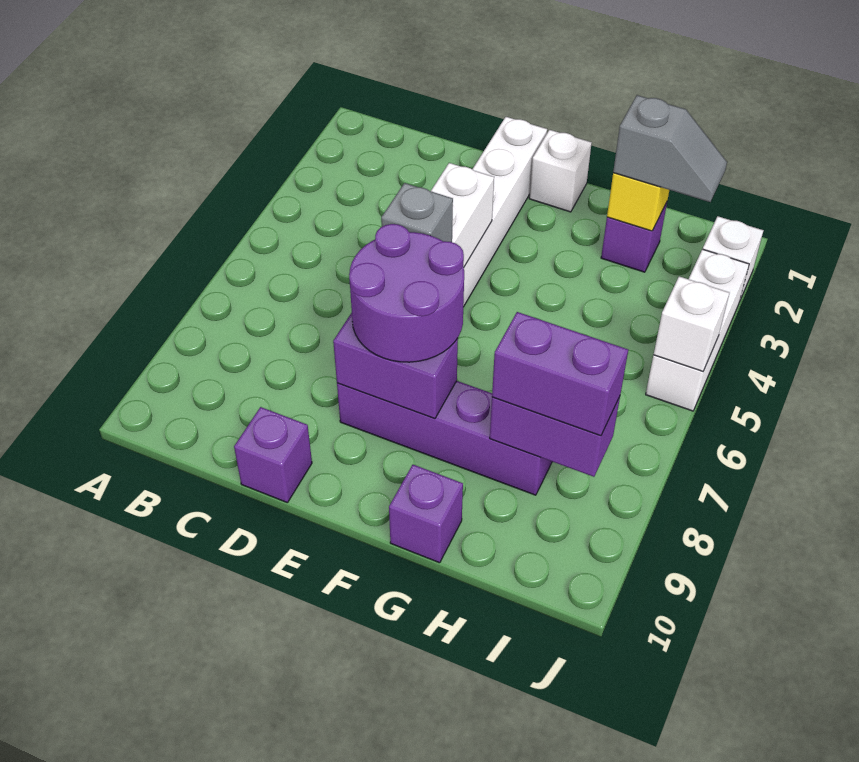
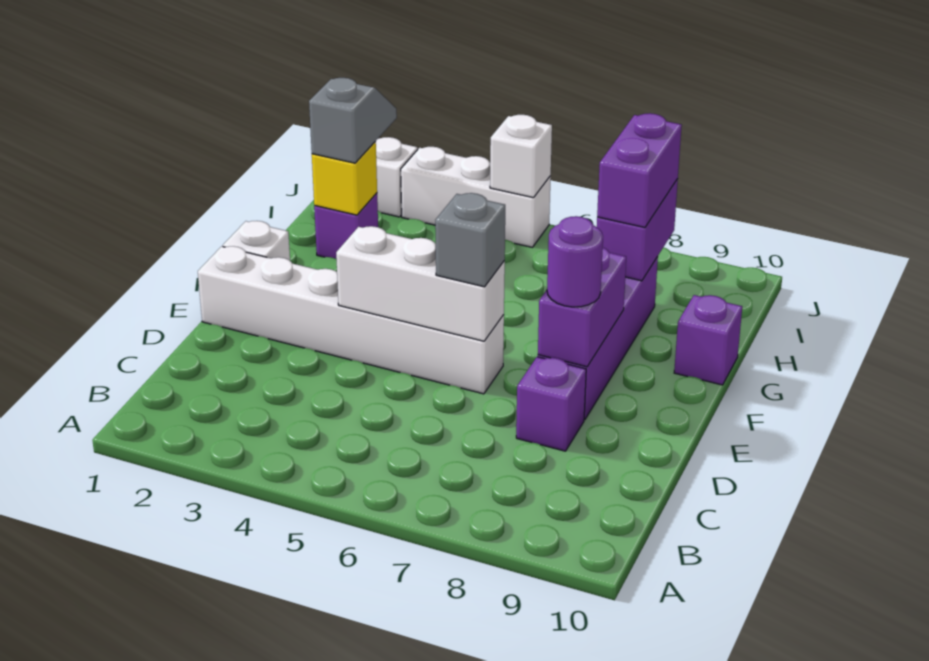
purple 1x1 brick [234,407,312,503] -> purple 1x1 brick moved to [516,357,586,451]
purple 2x2 round brick [349,224,464,362] -> purple 1x1 round brick [547,216,603,307]

